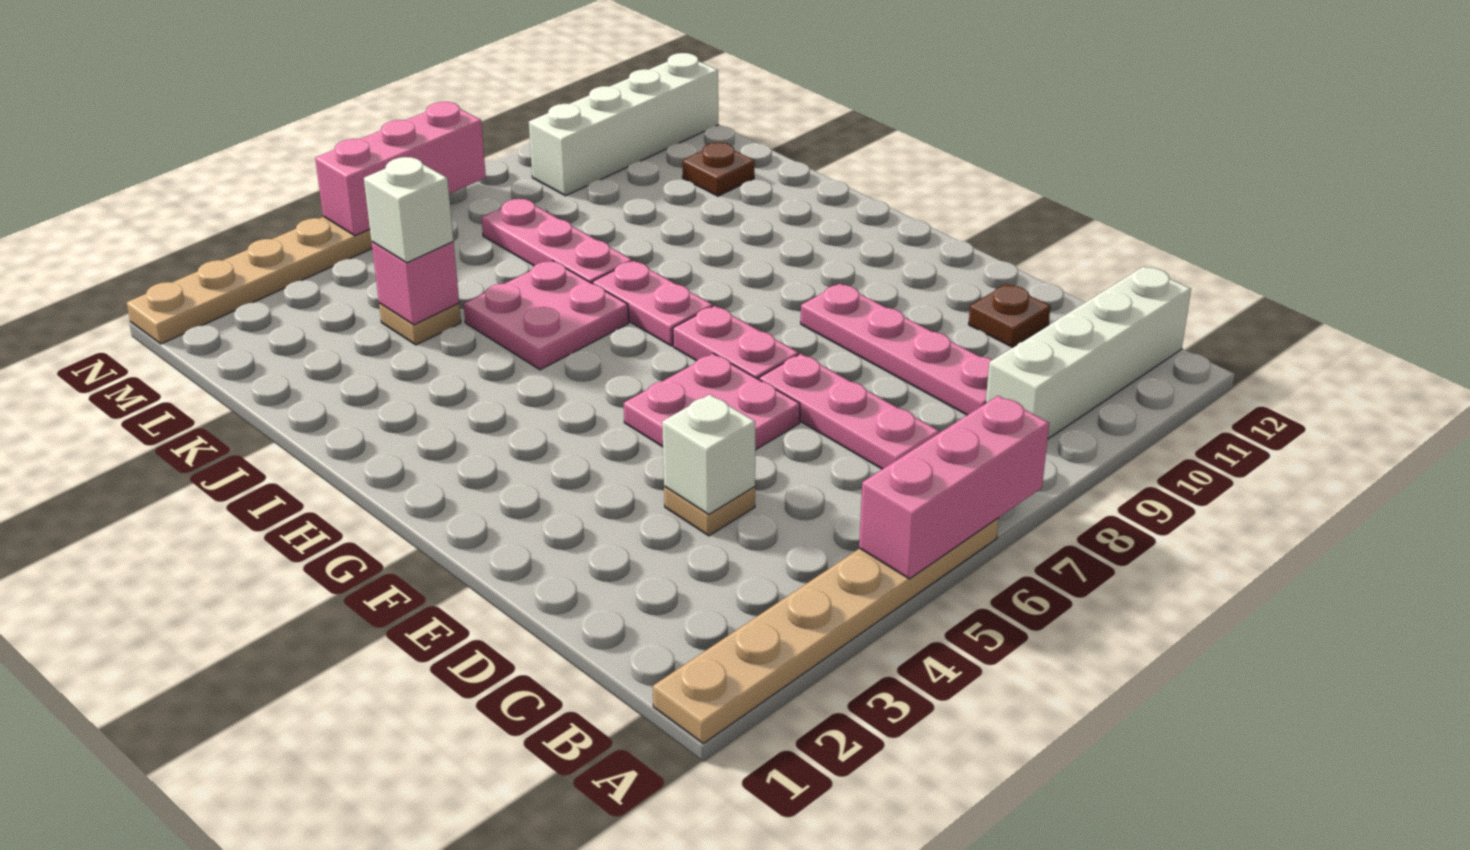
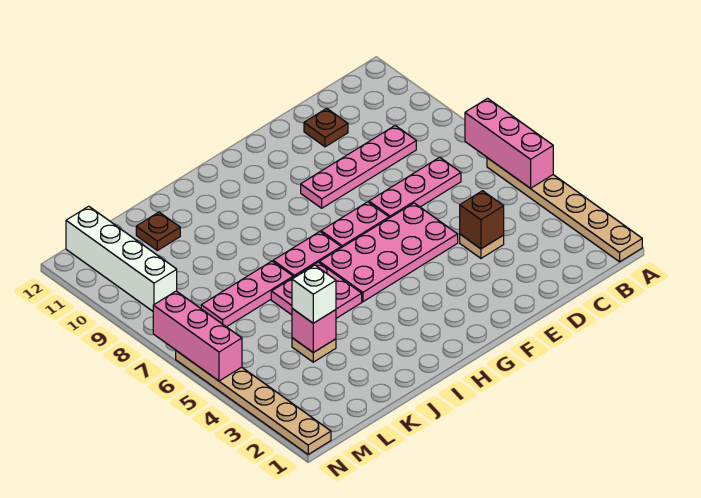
white 1x4 brick [986,267,1191,439] -> none
white 1x1 brick [662,394,755,514] -> brown 1x1 brick [460,191,504,249]
pink 2x2 plate [624,354,800,450] -> pink 2x4 plate [319,203,458,302]

